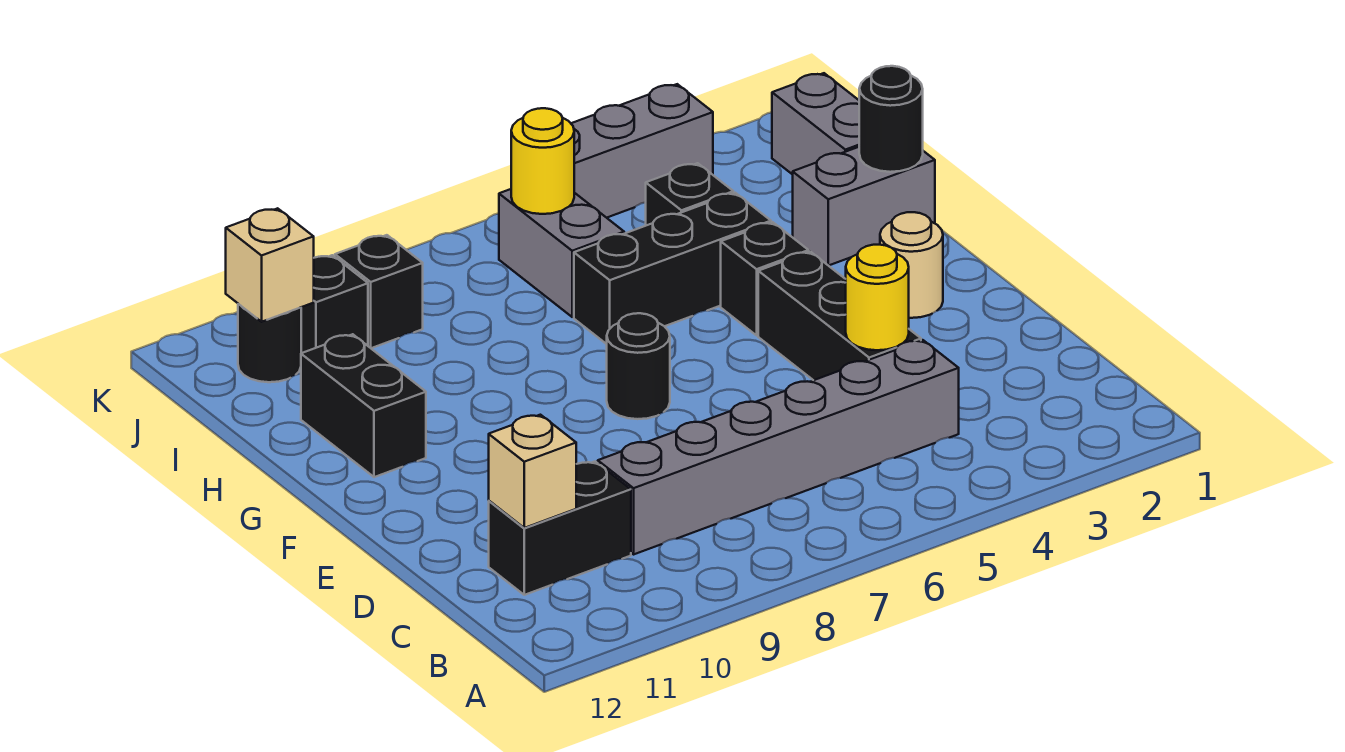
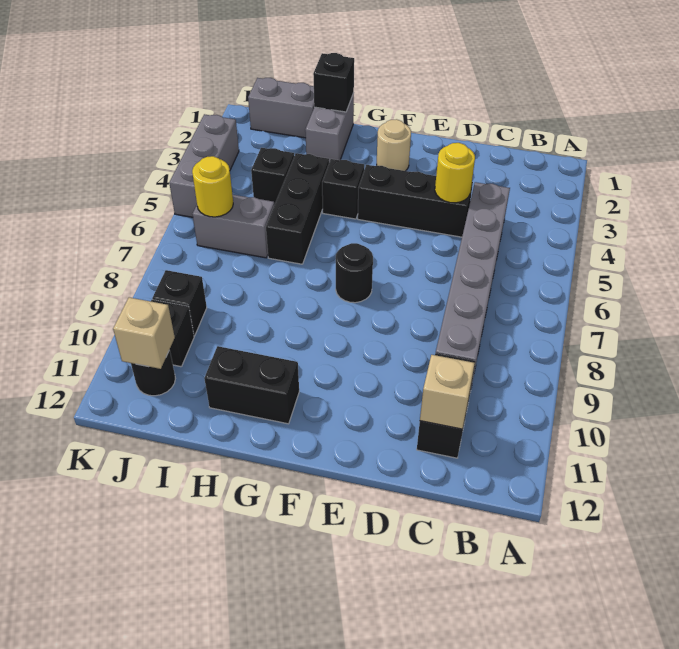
black 1x1 round brick [859,66,923,172] -> black 1x1 brick [313,53,354,112]

